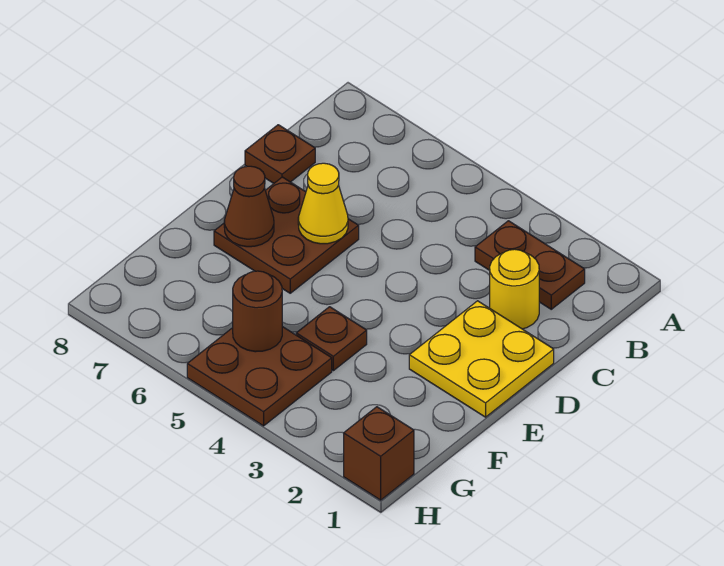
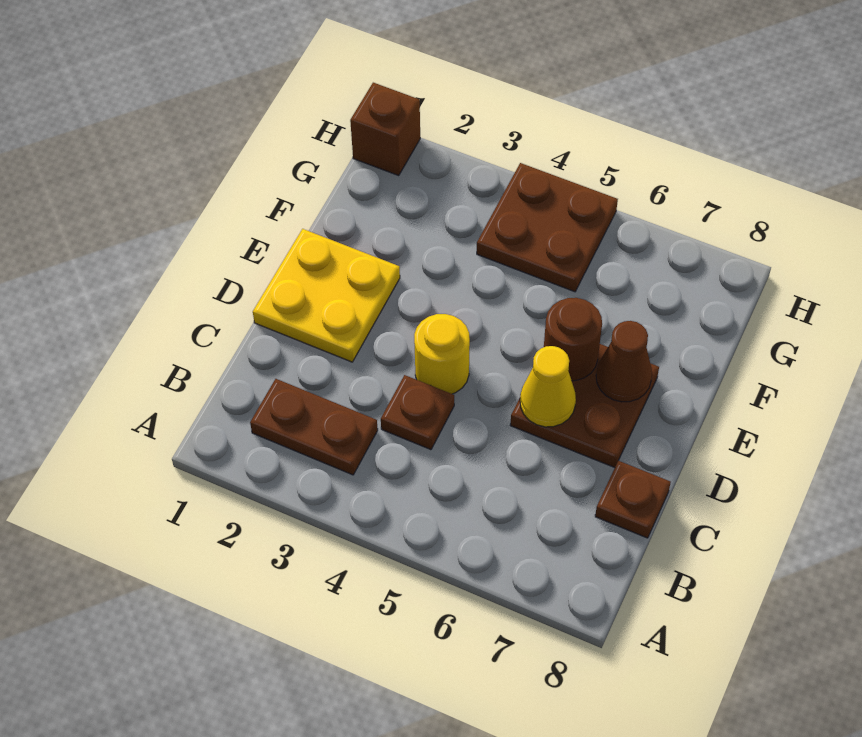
yellow 1x1 round brick [490,249,539,329] -> yellow 1x1 round brick moved to [414,314,470,394]
brown 1x1 plate [296,307,367,371] -> brown 1x1 plate moved to [381,375,454,450]
brown 1x1 round brick [233,271,282,352] -> brown 1x1 round brick moved to [544,298,602,381]

